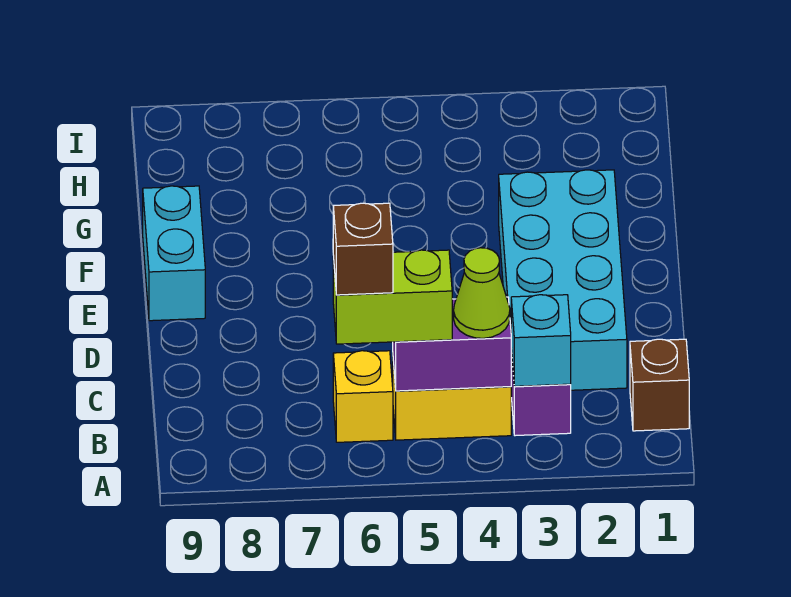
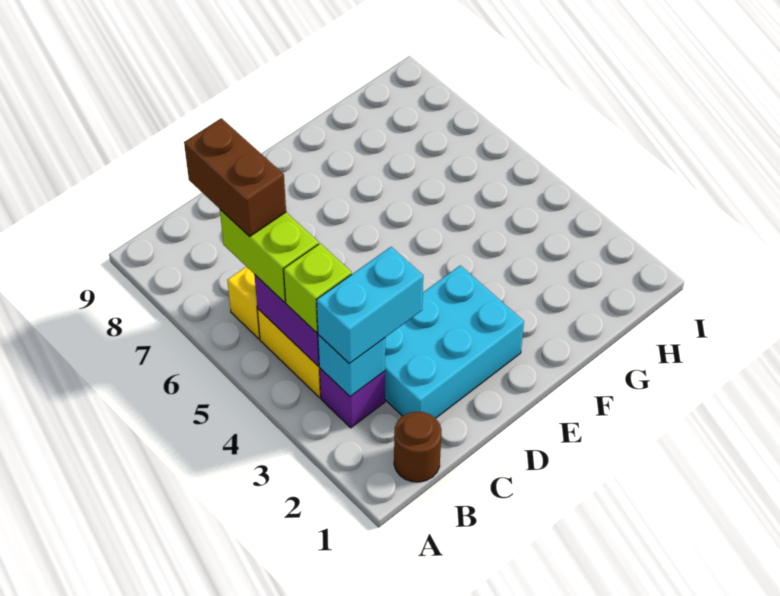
brown 1x1 brick [630,339,689,431] -> brown 1x1 round brick [394,412,442,482]
lime 1x1 cone [454,248,510,338] -> lime 1x1 brick [284,244,352,333]
brown 1x1 brick [333,203,393,295] -> brown 1x2 brick [184,118,286,237]
cyan 2x4 brick [499,170,627,390] -> cyan 2x3 brick [385,265,524,418]
cyan 1x2 brick [143,186,205,321] -> cyan 1x2 brick moved to [317,247,423,364]

